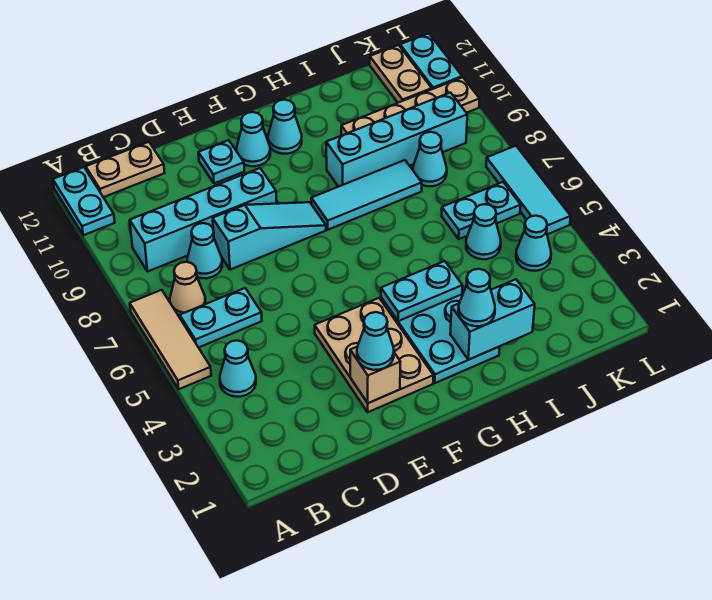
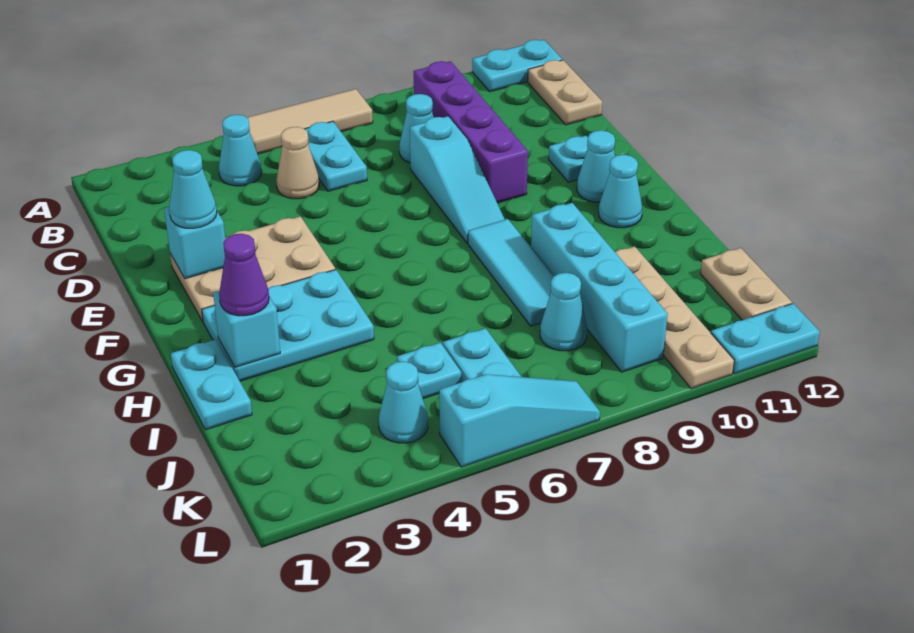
tan 1x1 cone [170,262,205,316] -> tan 1x1 cone moved to [276,127,319,199]
cyan 1x4 brick [130,168,277,271] -> purple 1x4 brick [414,61,528,203]
tan 1x1 brick [350,346,400,403] -> cyan 1x1 brick [164,207,225,279]
cyan 1x2 plate [381,261,462,321] -> cyan 1x2 plate moved to [171,340,252,430]
cyan 1x2 brick [450,279,535,360] -> cyan 1x1 brick [213,291,280,367]
cyan 1x1 cone [458,269,495,326] -> purple 1x1 cone [219,234,269,316]
cyan 1x1 cone [466,204,501,259] -> cyan 1x1 plate [397,343,461,399]
tan 1x2 plate [370,45,432,103] -> tan 1x2 plate turned to [701,248,792,320]
cyan 1x3 tile [486,146,571,234] -> cyan 1x3 slope [439,374,600,467]

